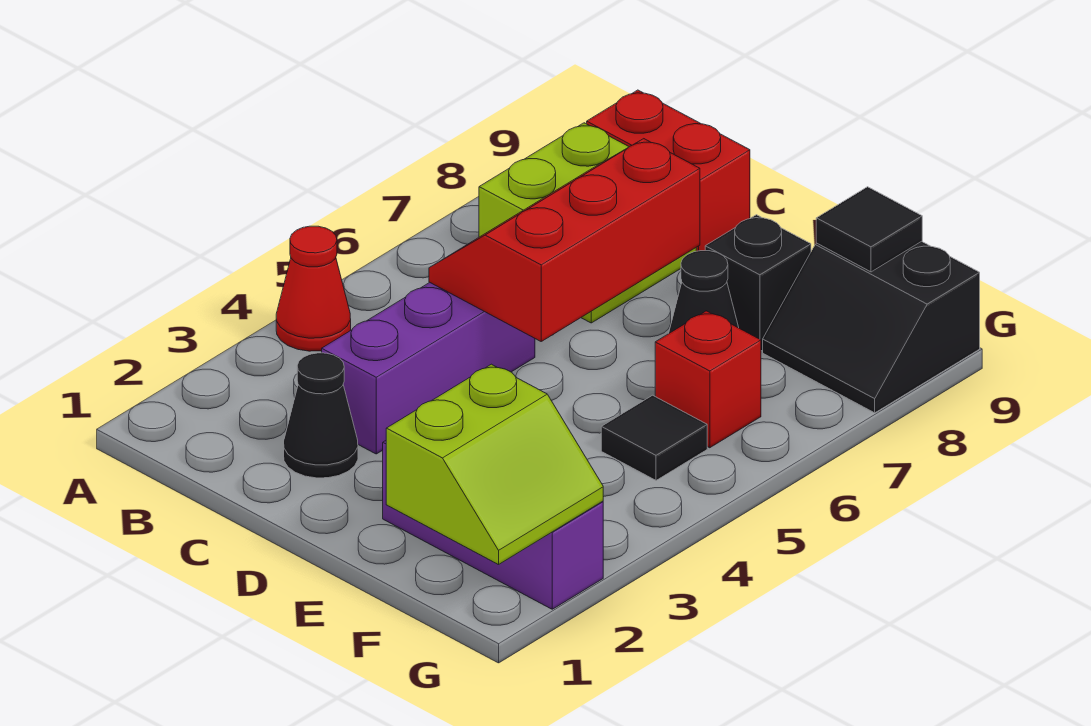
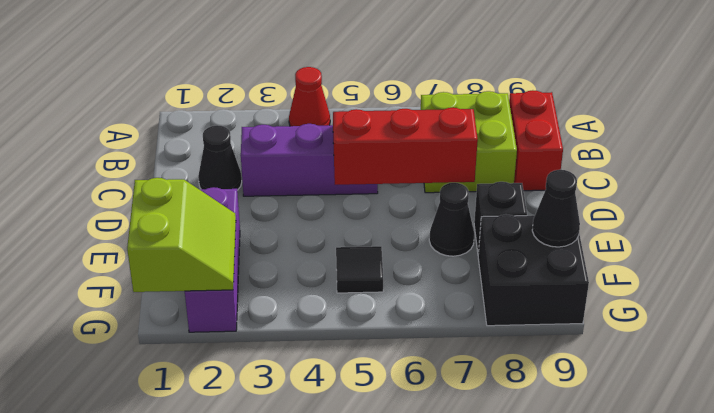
lime 2x2 slope [386,364,603,565] -> lime 2x2 slope turned to [127,178,236,292]
red 1x1 brick [655,311,761,448] -> none
black 2x2 slope [763,241,980,413] -> black 2x2 brick [478,214,589,326]
black 1x1 tile [816,187,922,272] -> black 1x1 cone [532,170,580,247]

